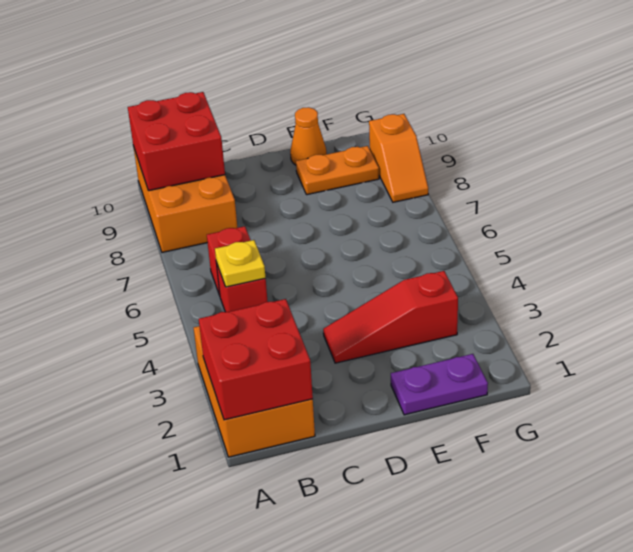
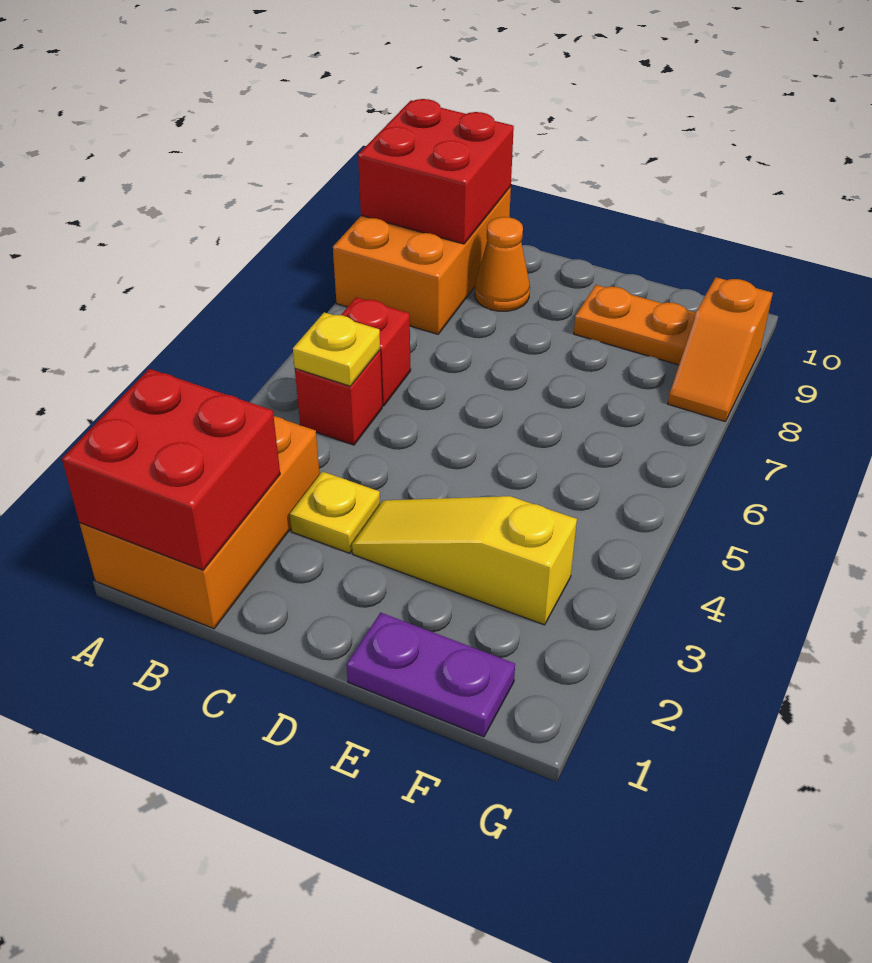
none -> yellow 1x1 plate [290,471,380,553]
red 1x3 slope [323,271,458,363] -> yellow 1x3 slope [352,496,577,625]
orange 1x1 cone [290,107,327,165] -> orange 1x1 cone moved to [475,217,530,311]

